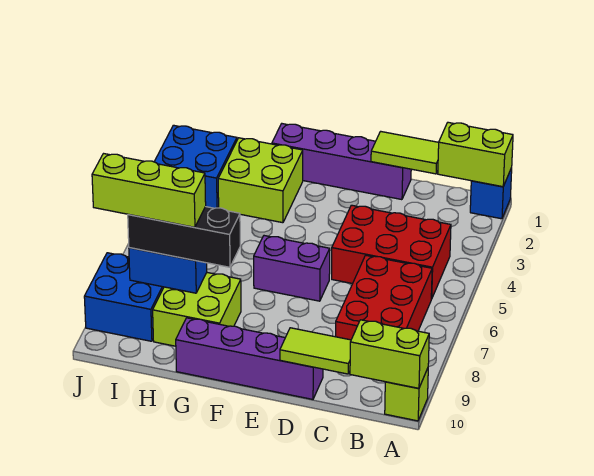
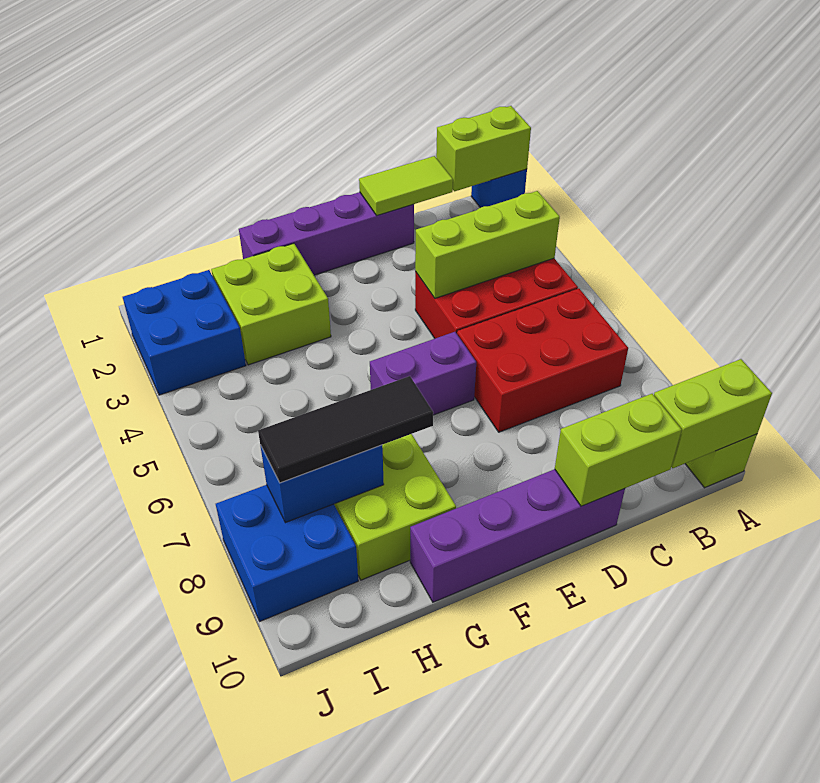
red 2x3 brick [336,255,432,340] -> red 2x3 brick turned to [457,288,628,432]
lime 1x2 tile [280,328,351,374] -> lime 1x2 brick [555,394,682,506]
black 1x3 brick [128,207,240,267] -> black 1x3 tile [258,376,433,483]
lime 1x3 brick [92,154,206,227] -> lime 1x3 brick moved to [415,191,560,298]

